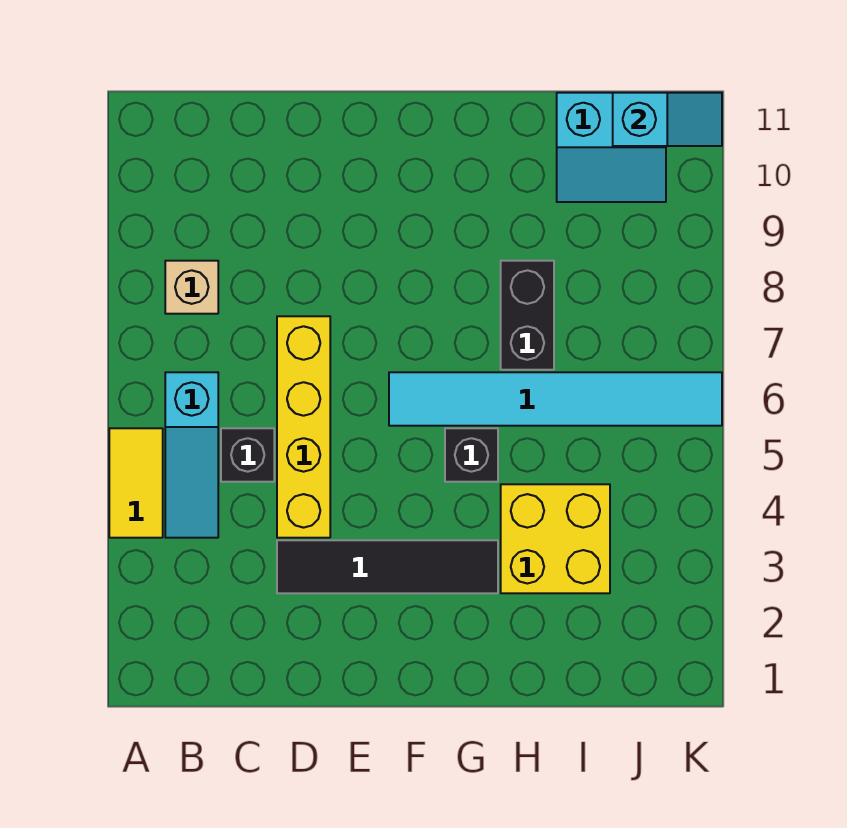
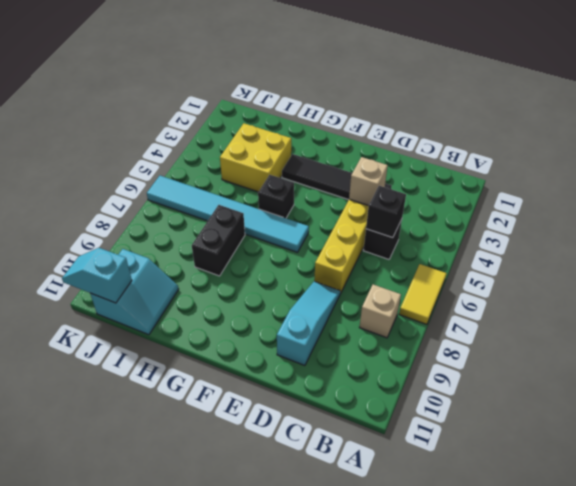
yellow 1x2 tile [109,428,163,538] -> yellow 1x2 tile moved to [399,264,447,324]
cyan 1x3 slope [165,372,218,538] -> cyan 1x3 slope moved to [277,282,340,366]
none -> black 1x1 brick [366,186,406,238]
none -> tan 1x1 brick [349,157,388,206]
cyan 2x2 slope [557,93,666,202] -> cyan 2x2 slope turned to [90,249,179,335]

